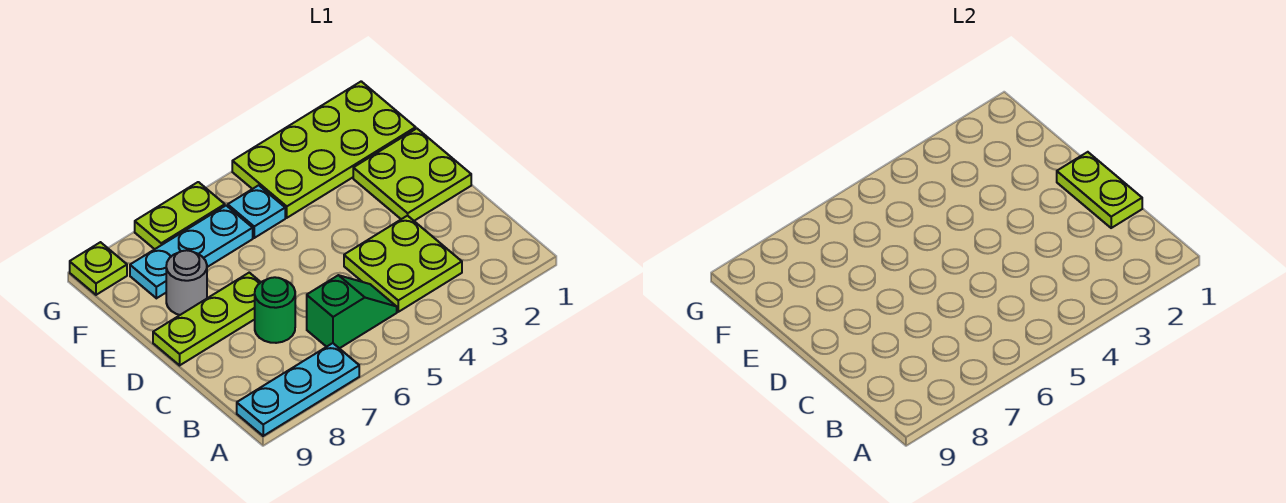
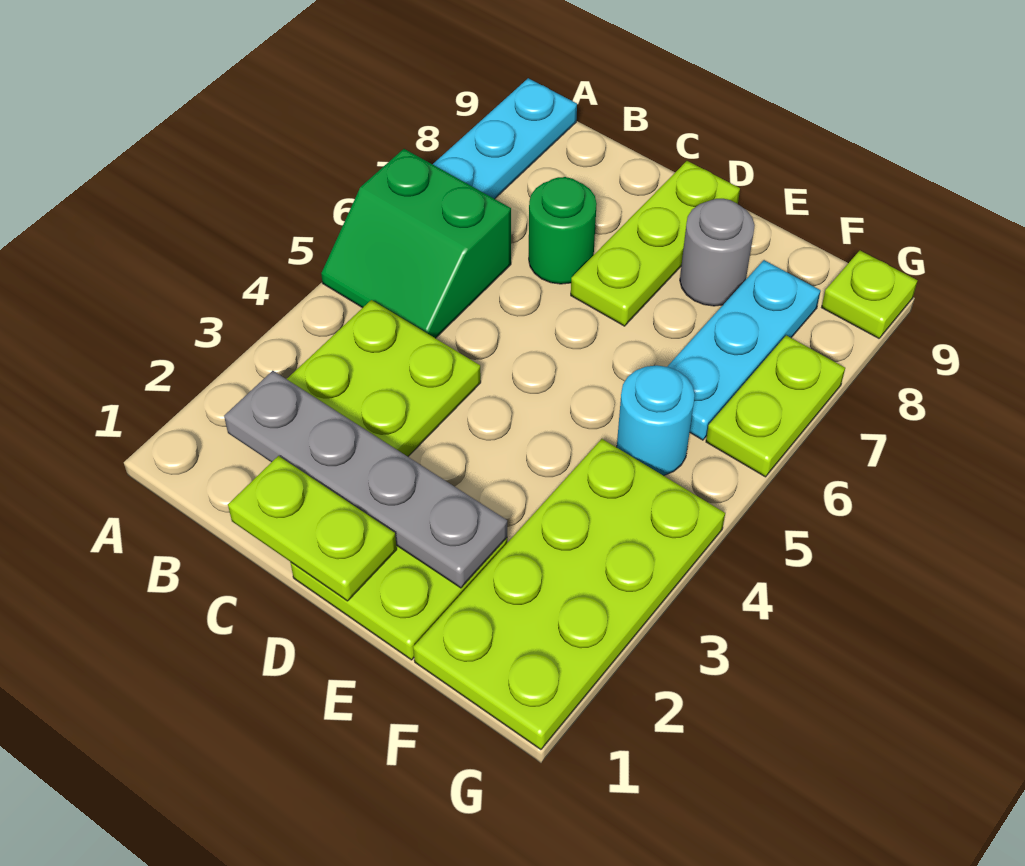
none -> grey 1x4 plate [224,371,507,588]
green 1x2 slope [307,275,397,348] -> green 2x2 slope [321,149,511,338]
cyan 1x1 plate [228,185,285,238] -> cyan 1x1 round brick [617,365,695,476]

